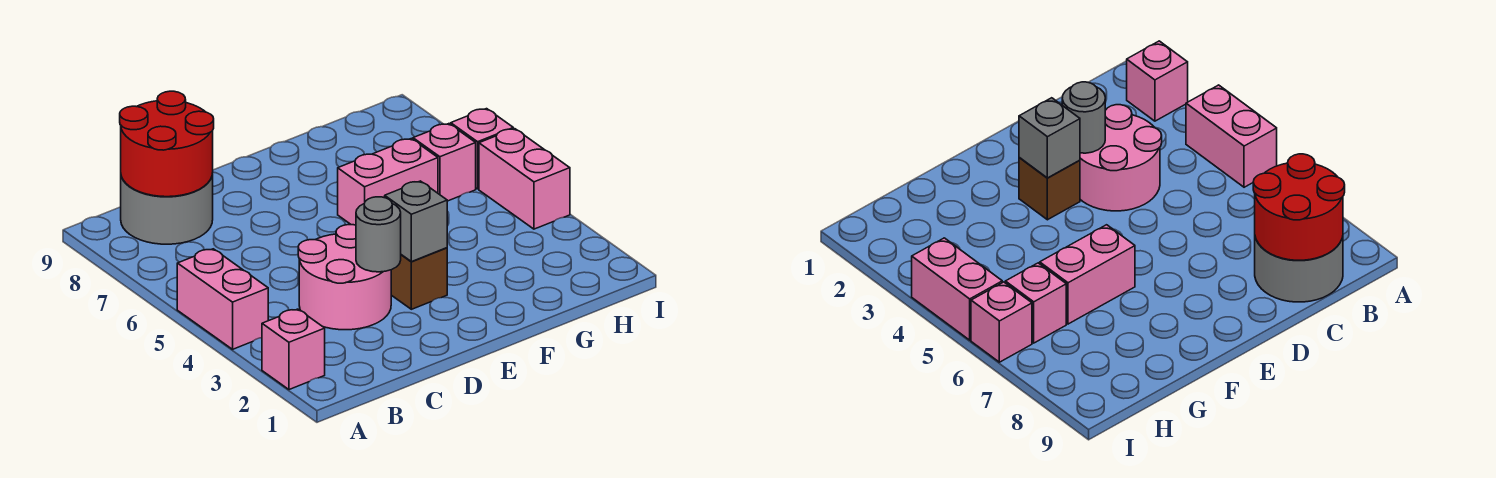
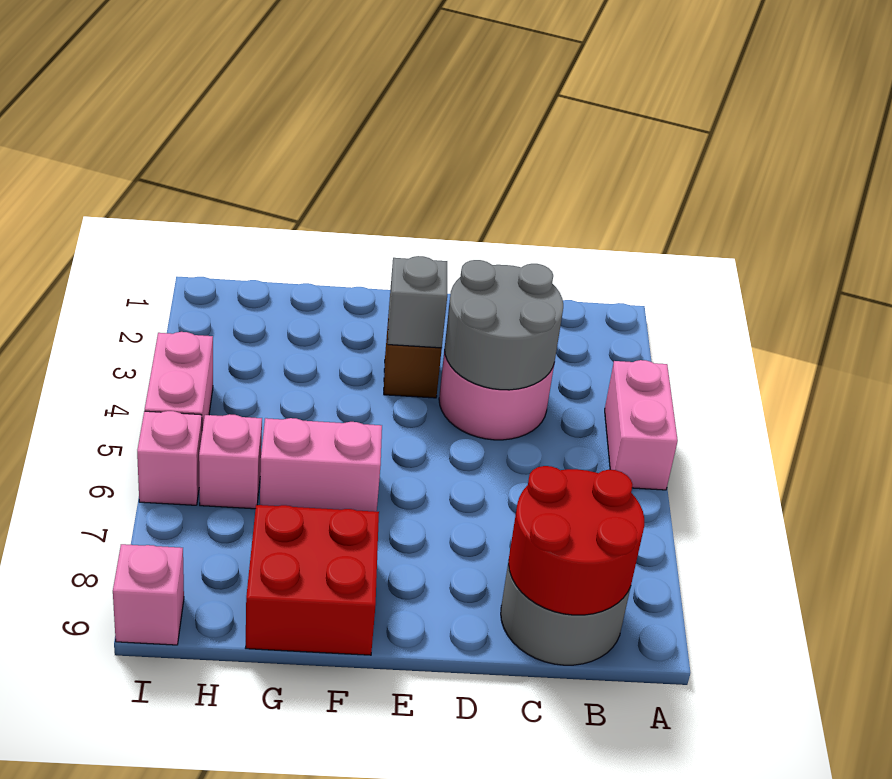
pink 1x1 brick [262,309,325,390] -> pink 1x1 brick moved to [113,544,184,645]
grey 1x1 round brick [356,197,401,272] -> grey 2x2 round brick [445,260,563,390]
none -> red 2x2 brick [246,505,379,655]

